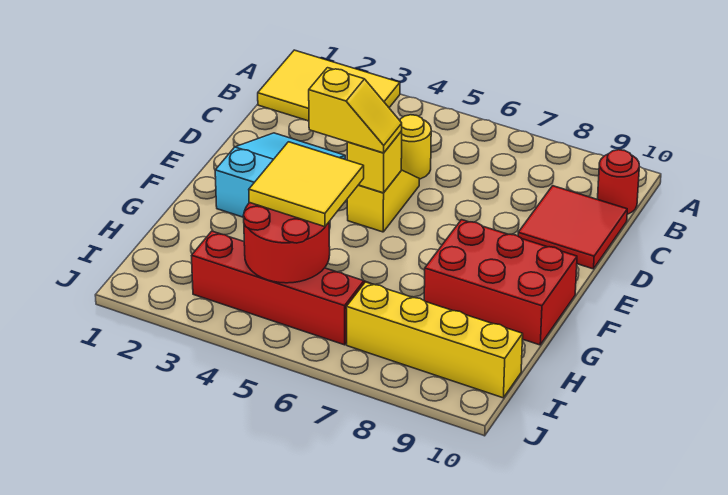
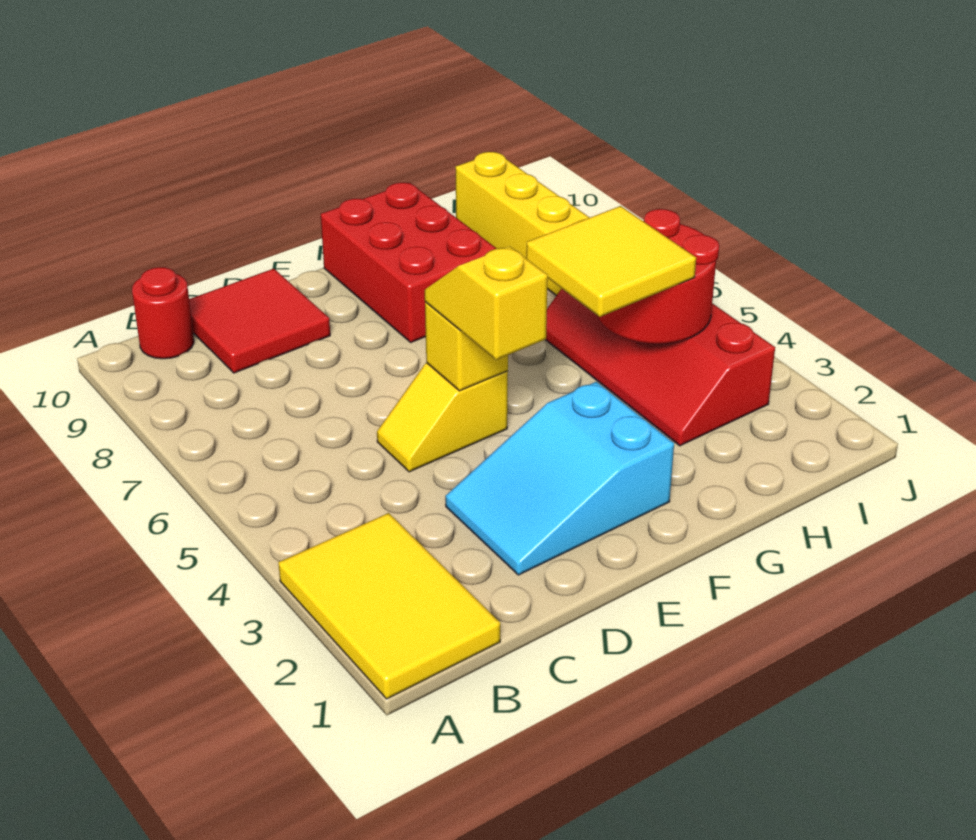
yellow 1x1 round brick [400,115,431,179] -> none

